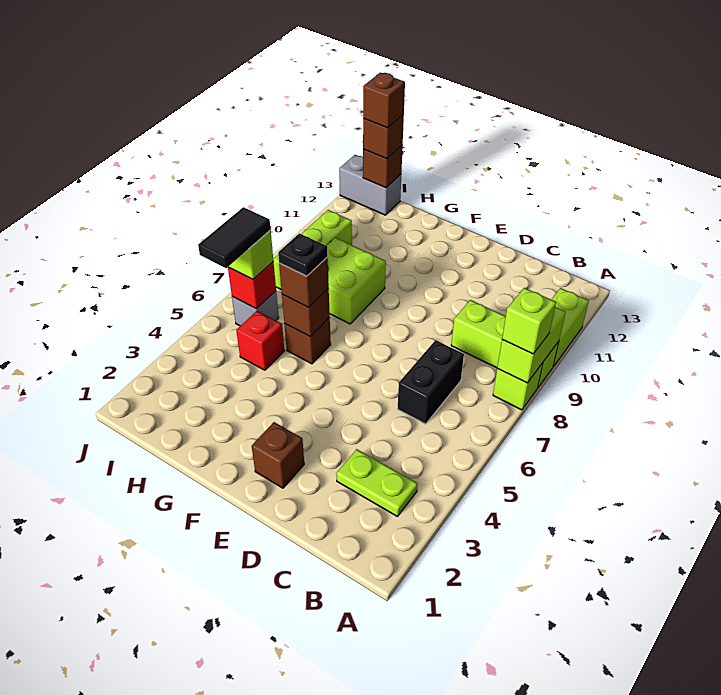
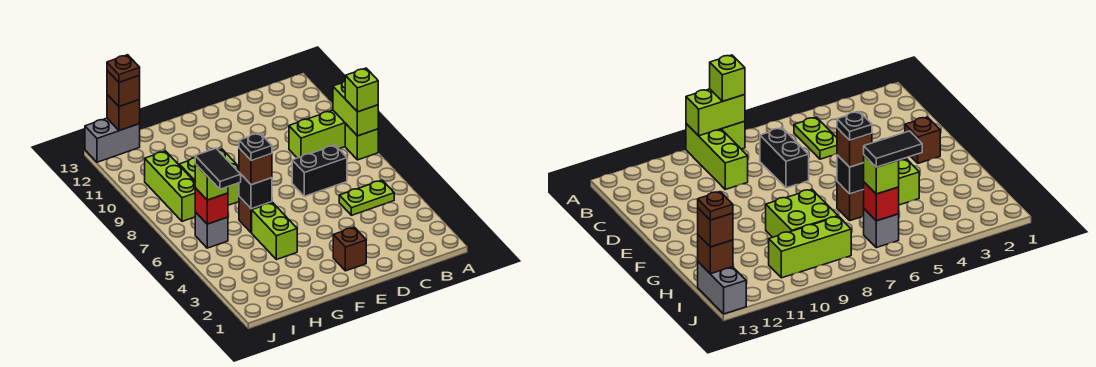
lime 1x2 brick [551,288,589,366] -> lime 1x2 brick moved to [252,202,297,260]
lime 1x2 plate [336,449,418,517] -> lime 1x2 plate moved to [339,180,394,215]
black 1x2 brick [398,340,464,424] -> black 1x2 brick turned to [292,145,347,196]
brown 1x1 brick [282,289,330,337] -> black 1x1 brick [239,175,272,209]
red 1x1 brick [236,311,284,370] -> none
brown 1x1 brick [363,73,405,128] -> brown 1x1 plate [107,55,140,82]

